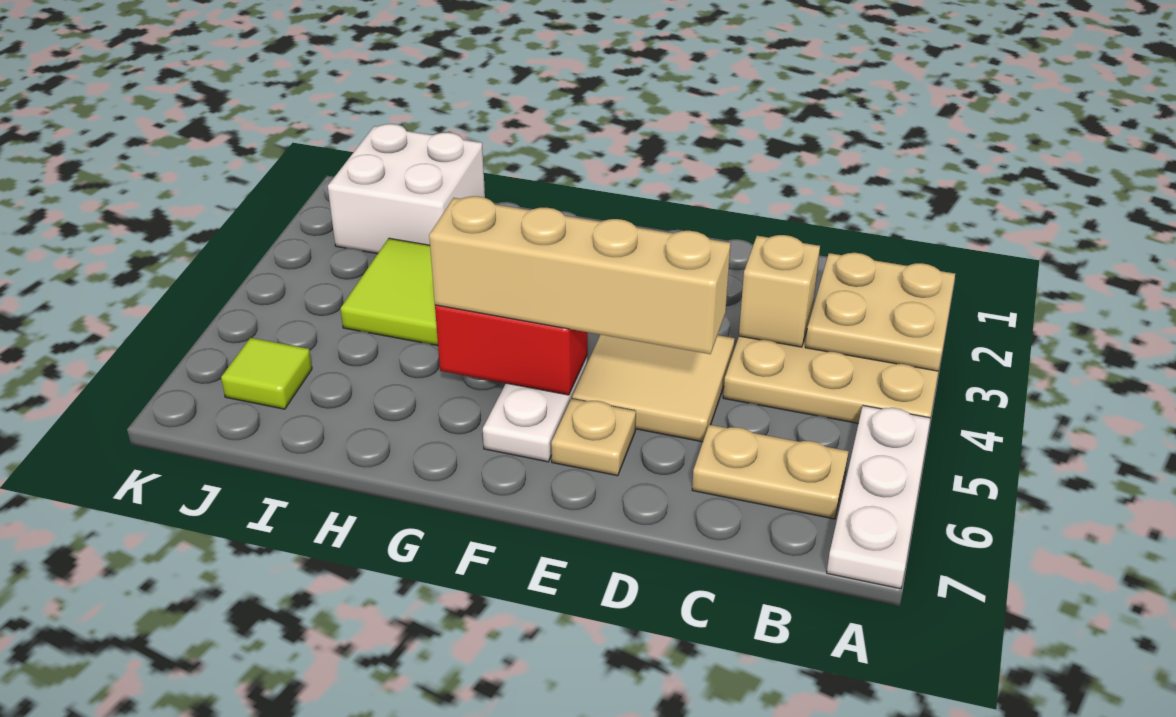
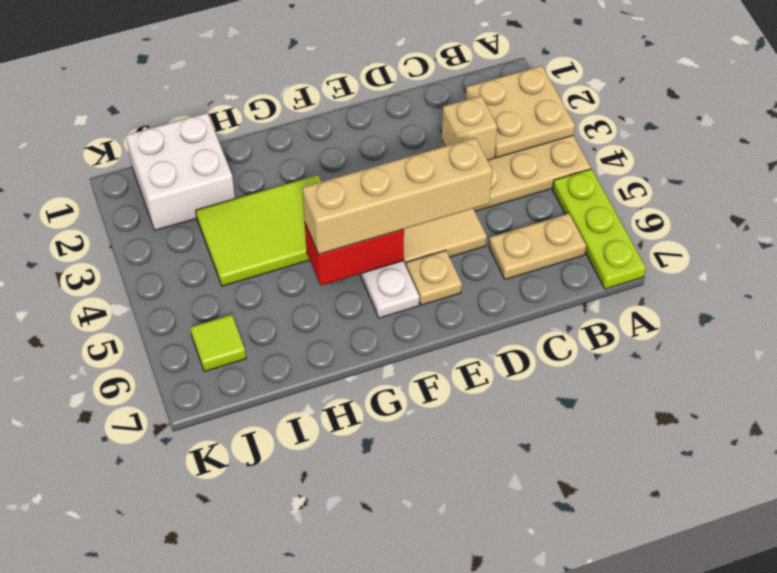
white 1x3 plate [827,406,930,589] -> lime 1x3 plate [553,169,646,289]

